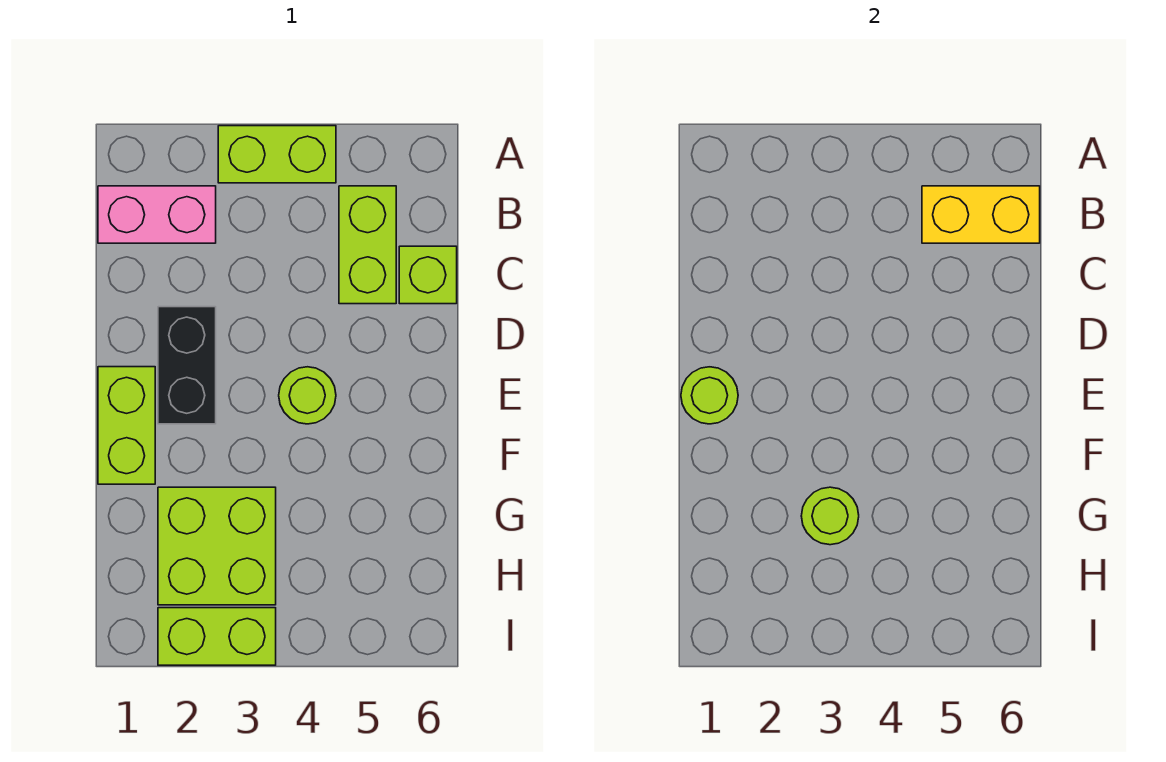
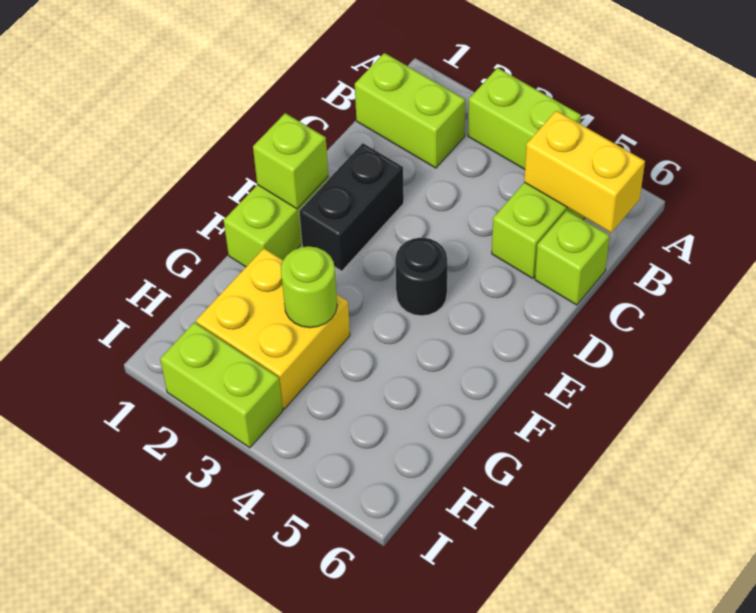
pink 1x2 brick [98,186,216,243] -> lime 1x2 brick [355,53,465,168]
lime 1x1 round brick [681,367,738,424] -> lime 1x1 brick [253,113,328,209]
lime 1x1 round brick [279,367,336,424] -> black 1x1 round brick [395,238,447,316]
lime 2x2 brick [158,487,276,605] -> yellow 2x2 brick [196,249,350,409]

